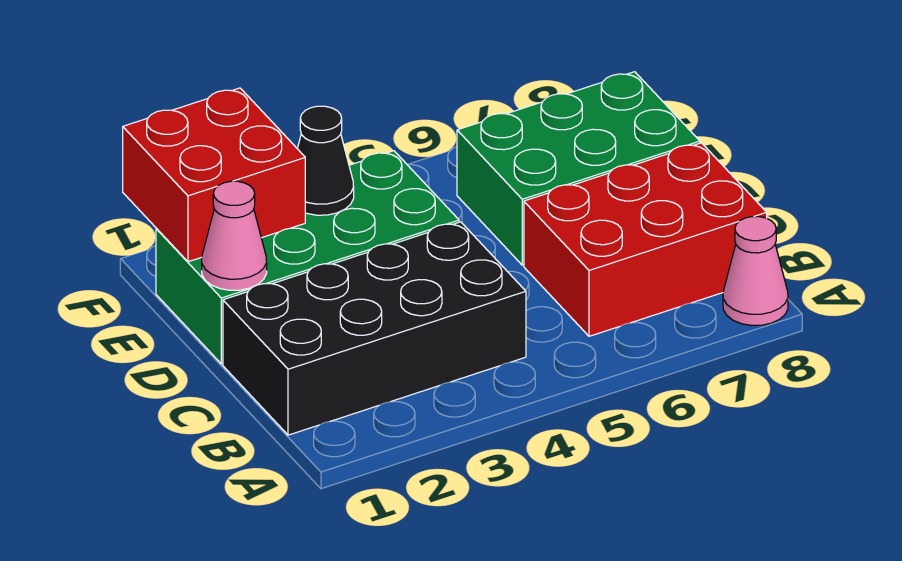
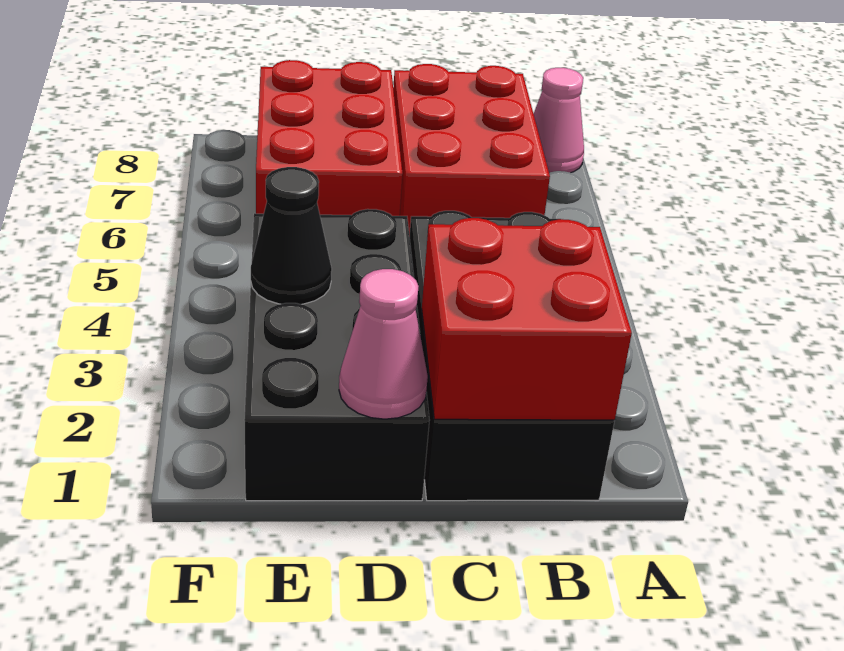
green 2x4 brick [156,151,459,364] -> black 2x4 brick [244,209,429,501]
green 2x3 brick [457,72,700,265] -> red 2x3 brick [256,60,403,216]
red 2x2 brick [123,88,305,262] -> red 2x2 brick moved to [422,218,632,420]

